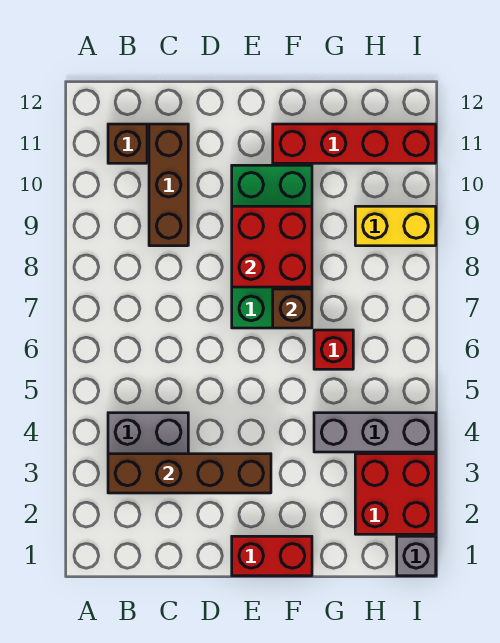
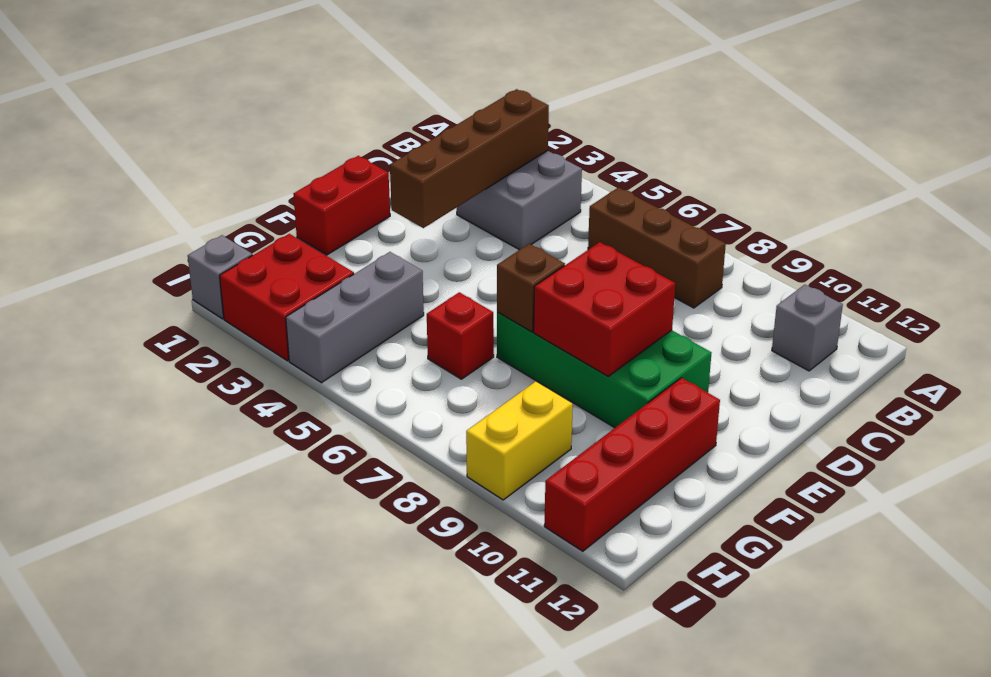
brown 1x1 brick [108,124,147,163] -> grey 1x1 brick [772,285,843,371]
brown 1x3 brick [149,124,188,246] -> brown 1x3 brick moved to [588,187,726,308]

